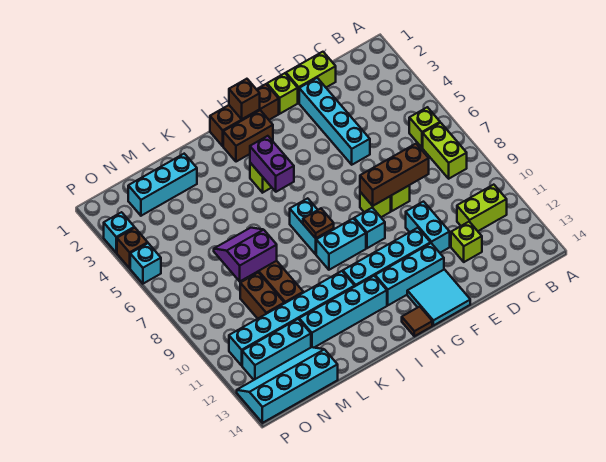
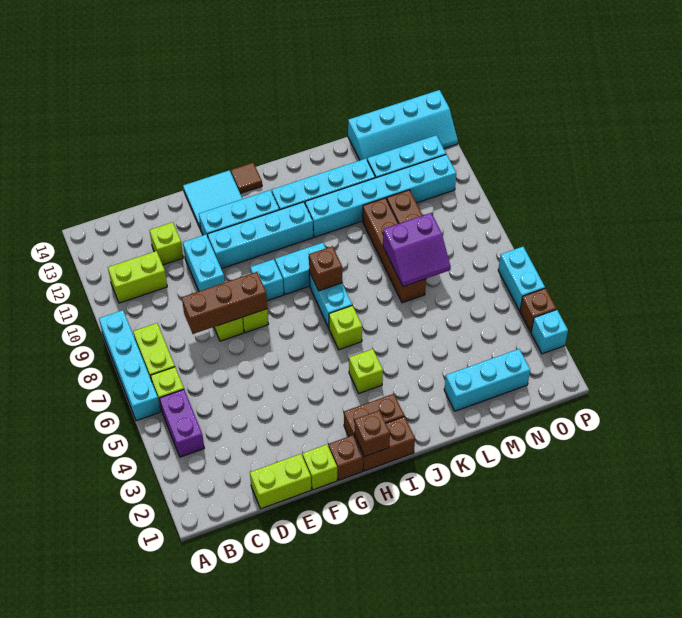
cyan 1x4 brick [299,78,370,165] -> cyan 1x4 brick moved to [99,310,160,421]
purple 1x2 brick [250,136,294,192] -> purple 1x2 brick moved to [160,390,204,457]
none -> lime 1x1 brick [329,305,362,350]
brown 1x1 plate [303,208,334,238] -> brown 1x1 brick [309,246,342,291]
cyan 1x1 brick [130,243,161,284] -> cyan 1x2 brick [498,247,545,311]

